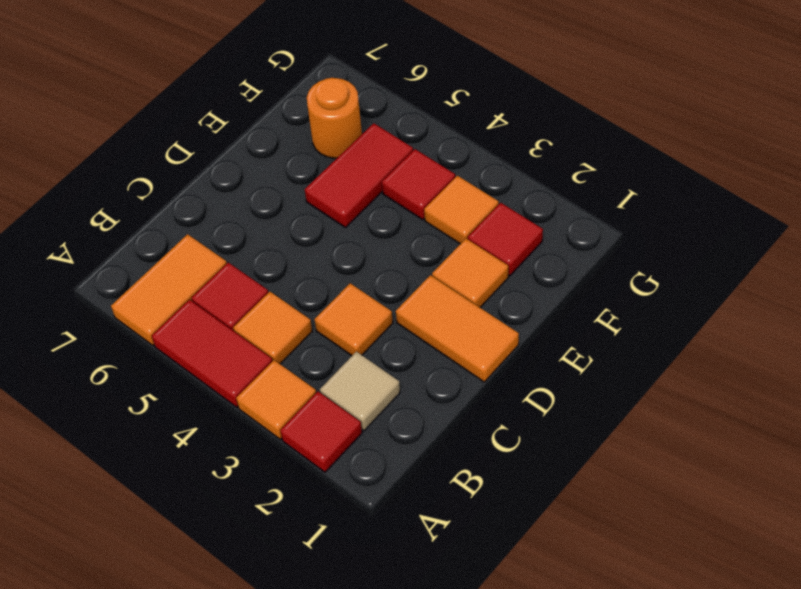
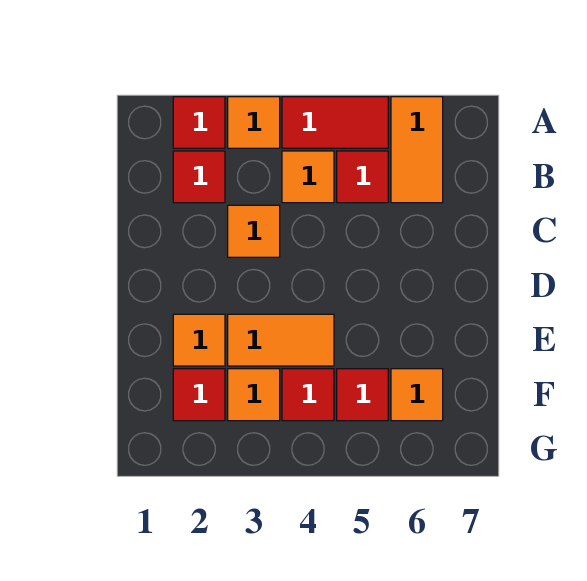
tan 1x1 tile [320,351,400,431] -> red 1x1 tile [173,151,225,203]
orange 1x2 tile [396,275,519,382] -> orange 1x2 tile moved to [228,314,334,366]
red 1x2 tile [305,123,413,228] -> red 1x1 tile [337,369,388,421]
orange 1x1 round brick [307,78,362,158] -> orange 1x1 tile [391,369,443,421]

